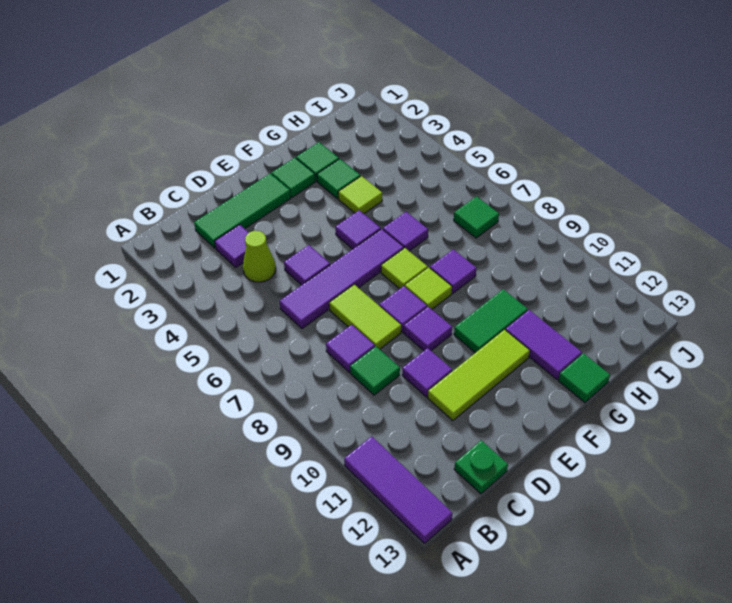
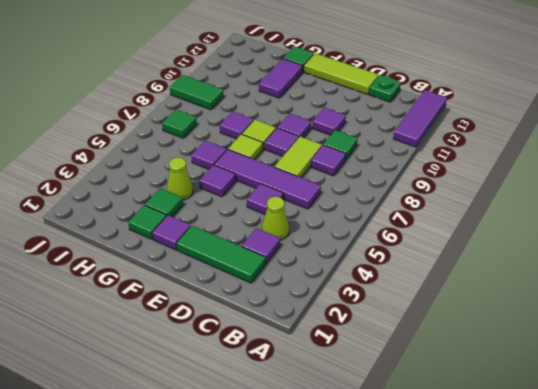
lime 1x3 tile [428,330,530,421] -> lime 1x3 tile moved to [304,53,378,94]
green 1x1 tile [272,158,315,197] -> purple 1x1 tile [152,215,191,250]
green 1x2 tile [454,289,528,353] -> green 1x2 tile moved to [170,75,224,110]
lime 1x1 tile [338,176,382,214] -> lime 1x1 cone [167,158,193,200]

